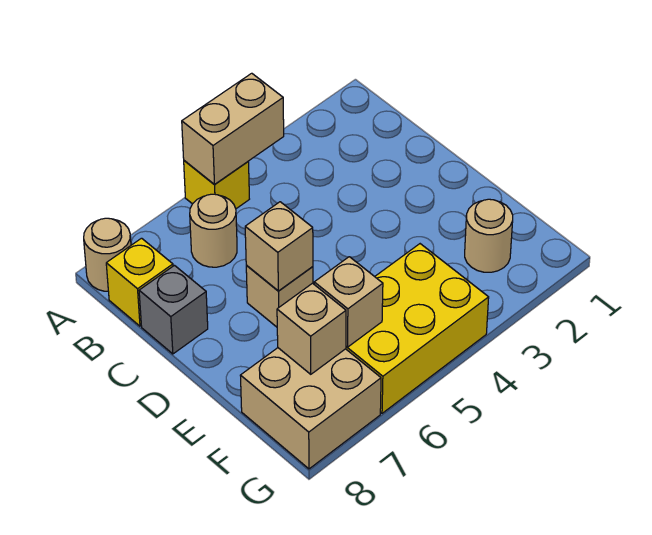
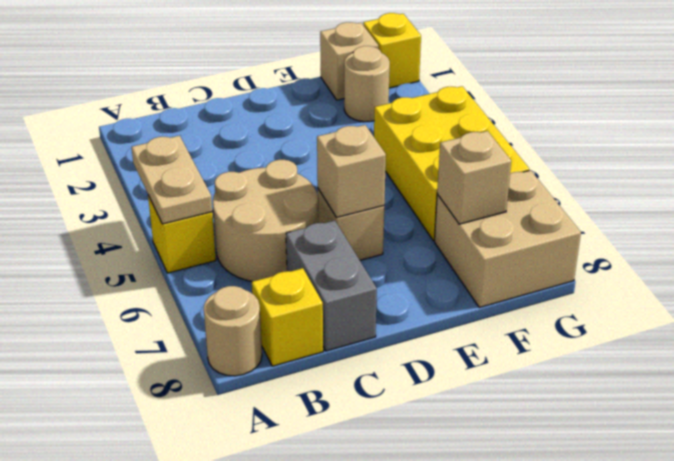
tan 1x2 brick [182,73,284,184] -> tan 1x2 plate [131,136,212,224]
tan 1x1 round brick [190,194,237,267] -> tan 2x2 round brick [213,160,318,281]
grey 1x1 brick [139,265,208,354] -> grey 1x2 brick [286,221,377,351]
tan 1x1 brick [314,257,383,347] -> tan 1x1 brick moved to [320,22,378,100]
none -> yellow 1x1 brick [363,13,421,88]

